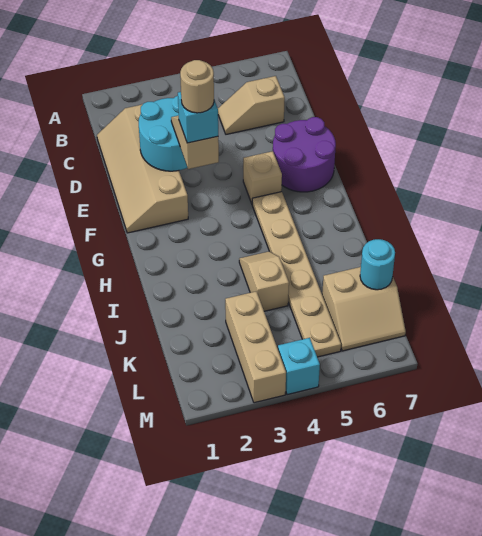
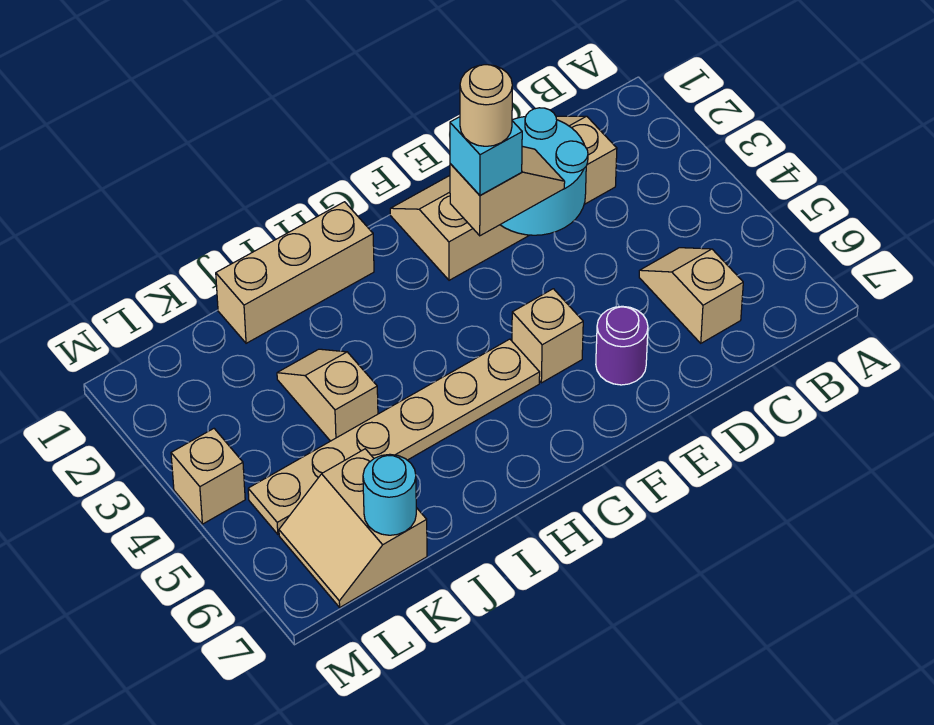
purple 2x2 round brick [273,117,336,192] -> purple 1x1 round brick [596,306,648,385]
tan 1x2 slope [239,251,289,311] -> tan 1x2 slope turned to [277,349,378,441]
tan 1x3 brick [225,291,286,403] -> tan 1x3 brick moved to [216,202,374,343]
cyan 1x1 brick [278,338,320,395] -> tan 1x1 brick [171,429,245,524]

